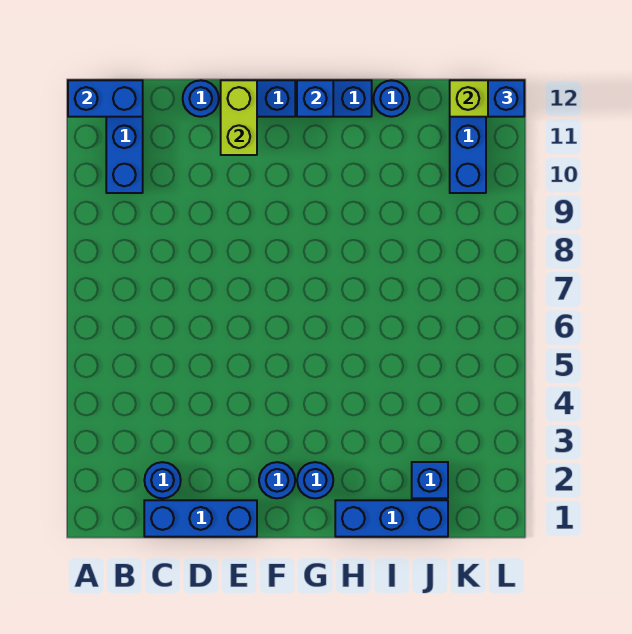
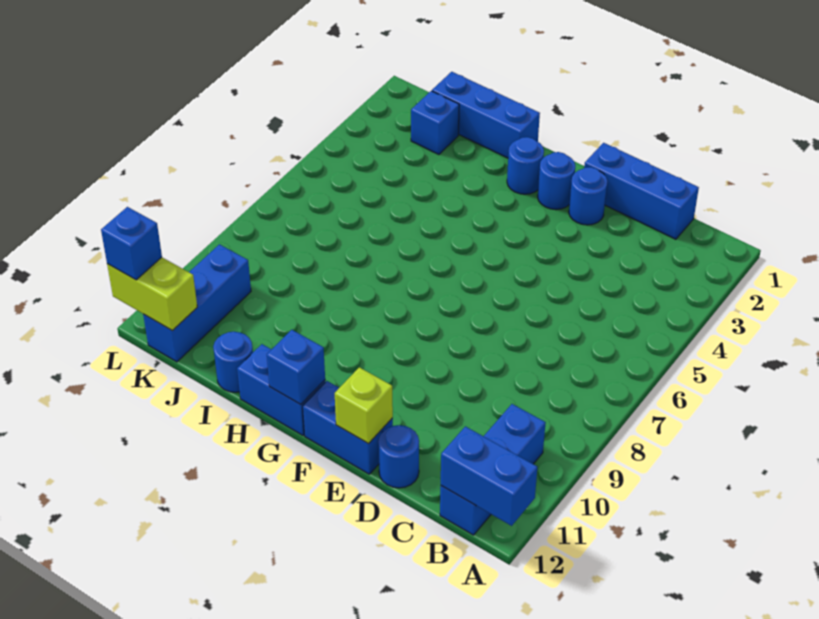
blue 1x1 round brick [144,462,181,498] -> blue 1x1 round brick moved to [569,167,607,225]
lime 1x2 brick [221,80,257,155] -> lime 1x1 brick [335,367,393,444]

